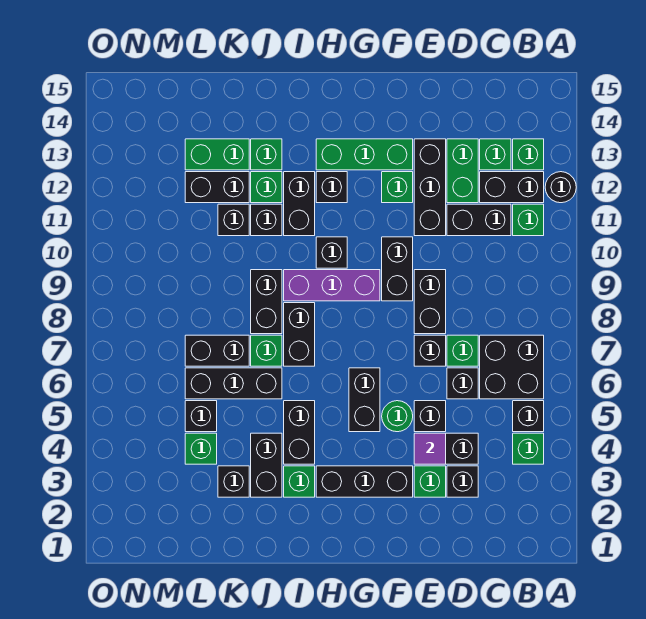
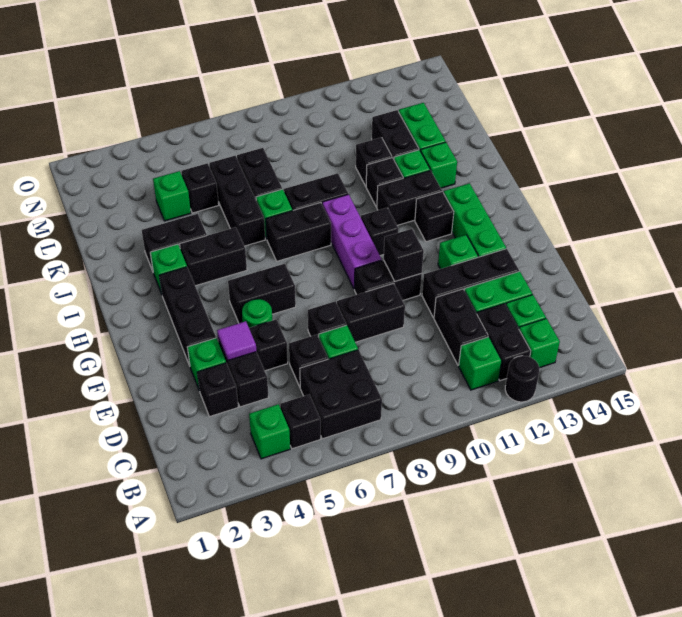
black 1x1 brick [218,466,249,497] -> black 1x1 brick moved to [384,229,424,281]

